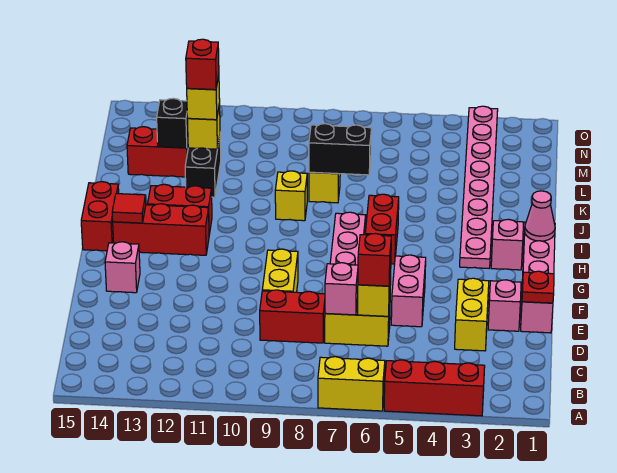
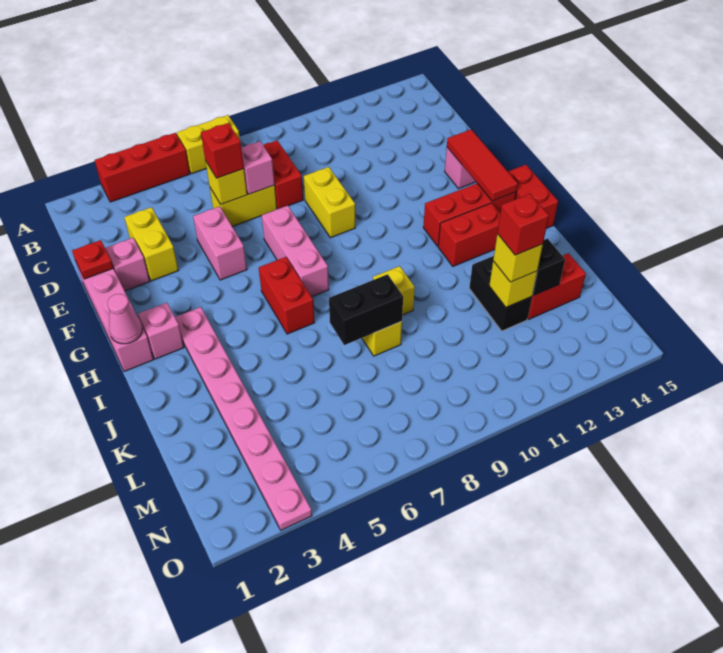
red 1x2 brick [260,290,325,343] -> red 1x2 brick turned to [263,141,303,209]
red 1x1 tile [112,194,146,223] -> red 1x3 tile [447,130,518,201]

